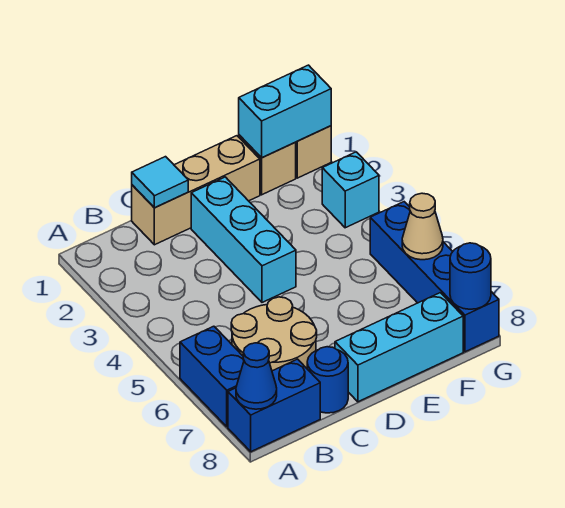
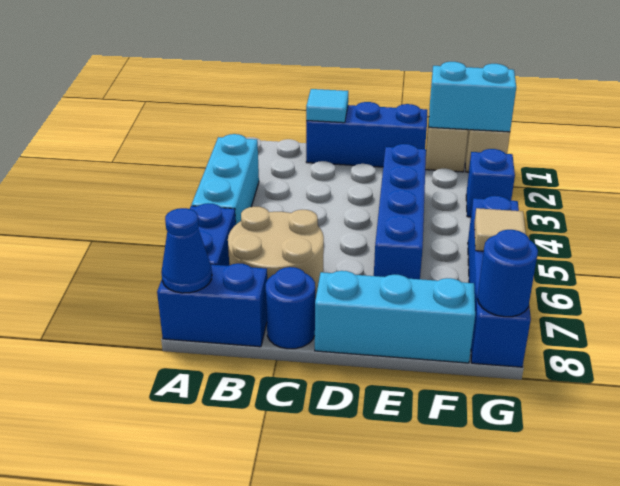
tan 1x3 brick [132,136,260,245] -> blue 1x3 brick [306,102,427,167]
cyan 1x3 brick [191,177,296,302] -> cyan 1x3 brick moved to [191,134,259,224]
none -> blue 1x4 brick [374,144,426,279]
cyan 1x1 brick [322,152,379,228] -> blue 1x1 brick [466,149,515,217]
tan 1x1 cone [402,193,443,260] -> tan 1x1 tile [474,208,526,251]

